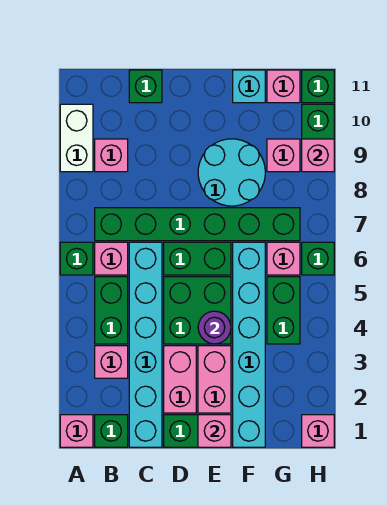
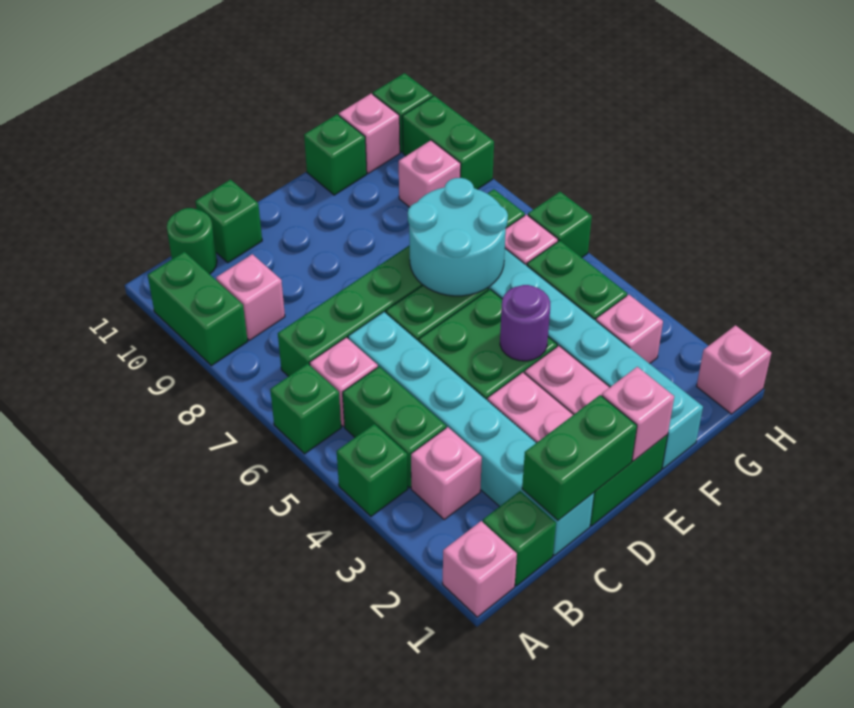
none -> green 1x1 brick [337,424,408,516]
white 1x2 brick [60,104,93,172] -> green 1x2 brick [148,252,248,366]
none -> green 1x1 round brick [167,208,217,274]
none -> green 1x2 brick [522,395,637,520]
cyan 2x2 round brick [198,139,265,206] -> cyan 2x2 round brick moved to [408,178,508,296]
cyan 1x1 brick [233,70,265,103] -> green 1x1 brick [304,114,367,195]
pink 1x1 brick [302,139,334,172] -> pink 1x1 brick moved to [596,295,663,364]

